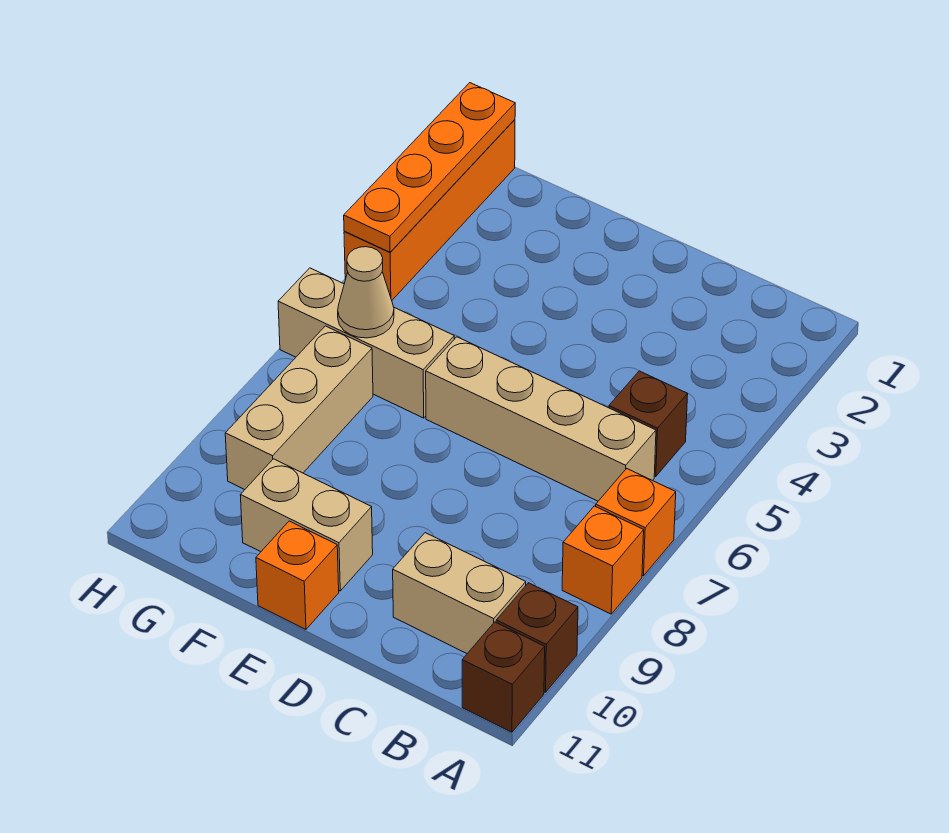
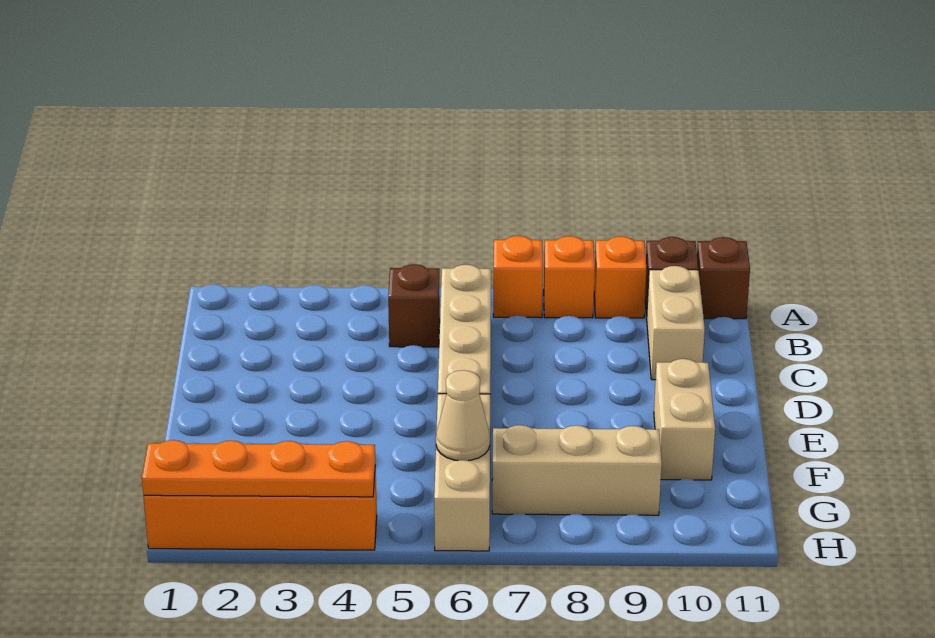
orange 1x1 brick [256,521,339,629] -> orange 1x1 brick moved to [594,236,646,318]

